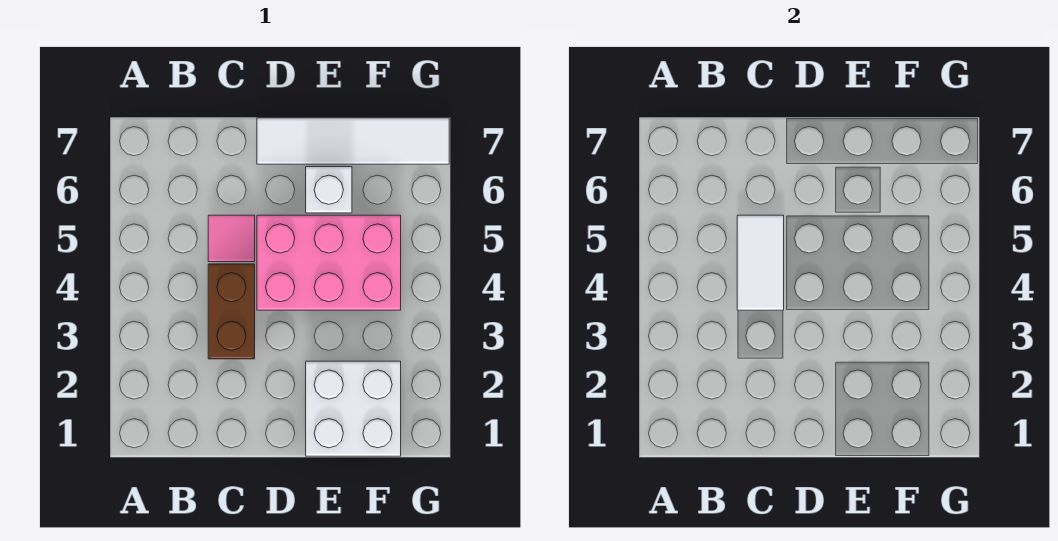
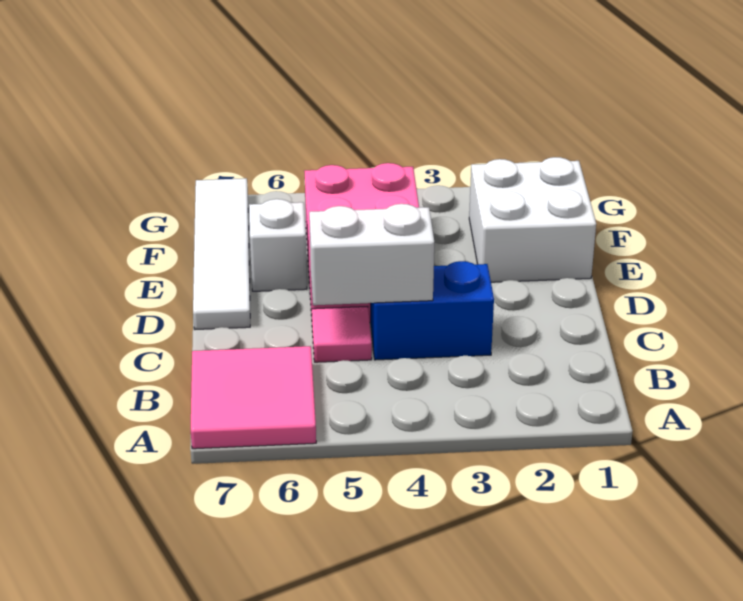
none -> pink 2x2 tile [191,346,316,449]
brown 1x2 brick [208,264,255,359] -> blue 1x2 brick [371,261,494,360]
white 1x2 tile [737,215,784,310] -> white 1x2 brick [309,204,434,305]

